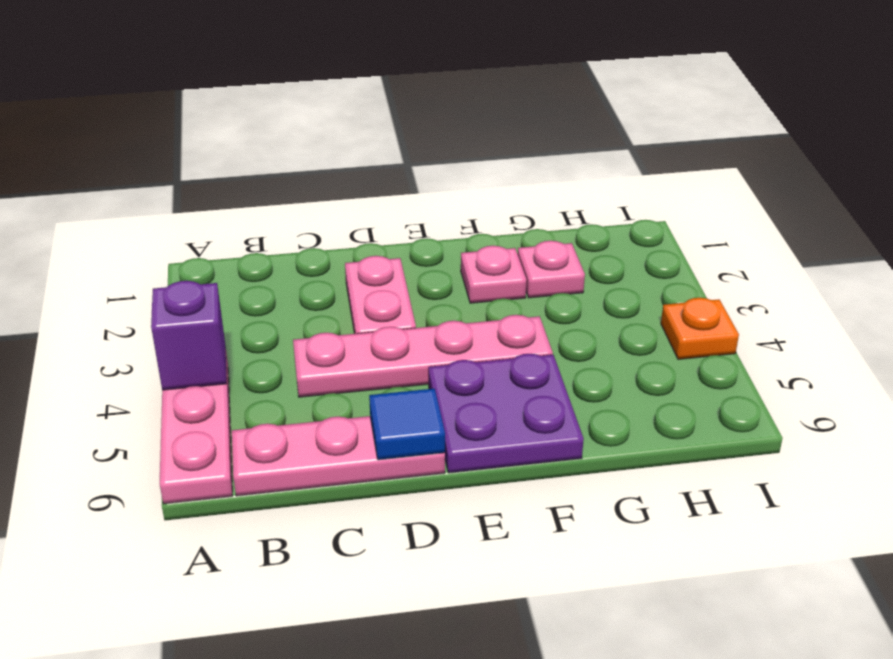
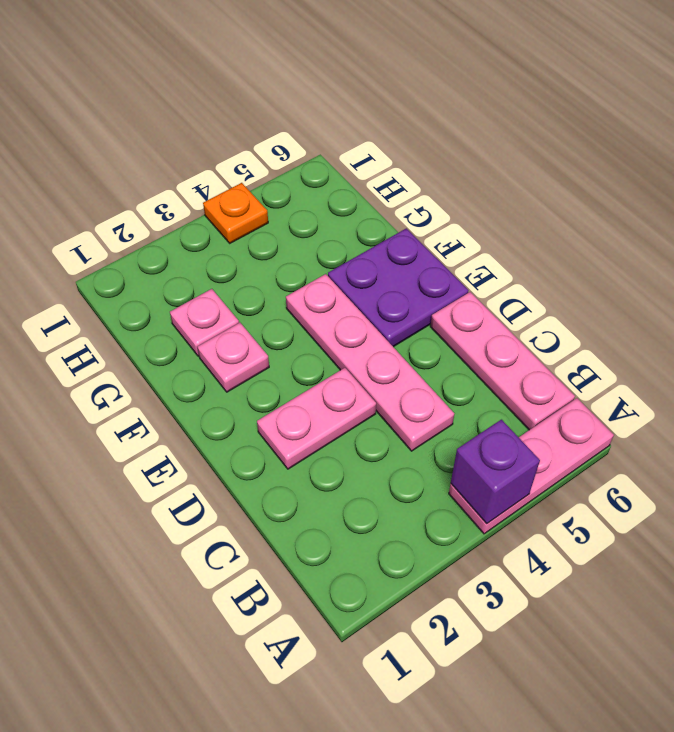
blue 1x1 tile [369,389,445,460] -> none

